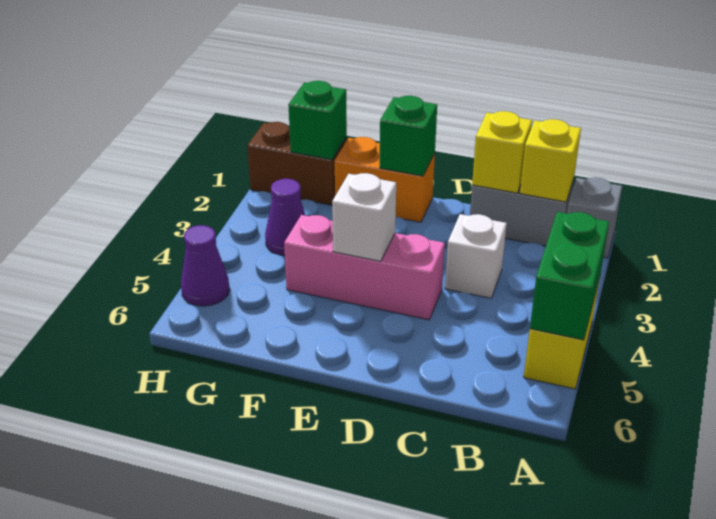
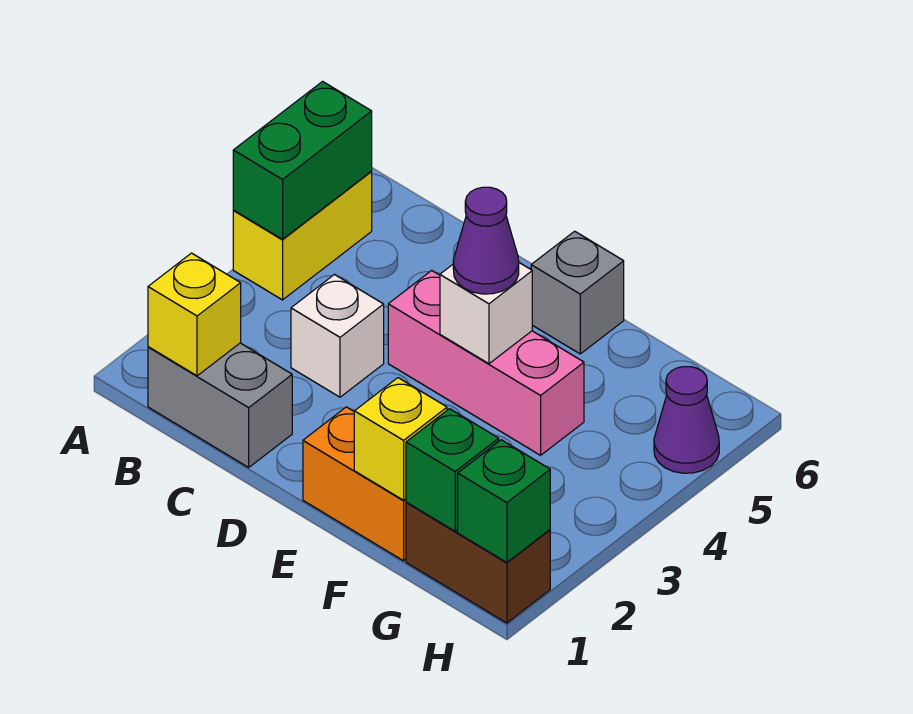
grey 1x1 brick [567,177,622,258] -> grey 1x1 brick moved to [531,231,624,354]
yellow 1x1 brick [472,111,532,193] -> yellow 1x1 brick moved to [354,378,447,500]
green 1x1 brick [380,96,437,176] -> green 1x1 brick moved to [458,440,550,562]
purple 1x1 cone [265,179,305,256] -> purple 1x1 cone moved to [453,187,519,294]

